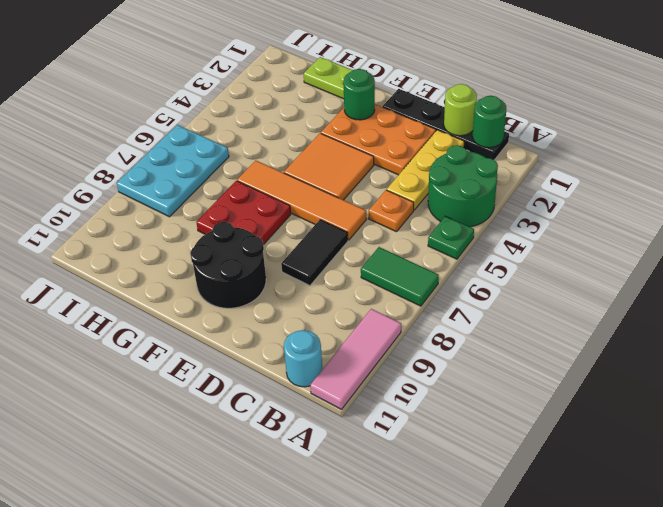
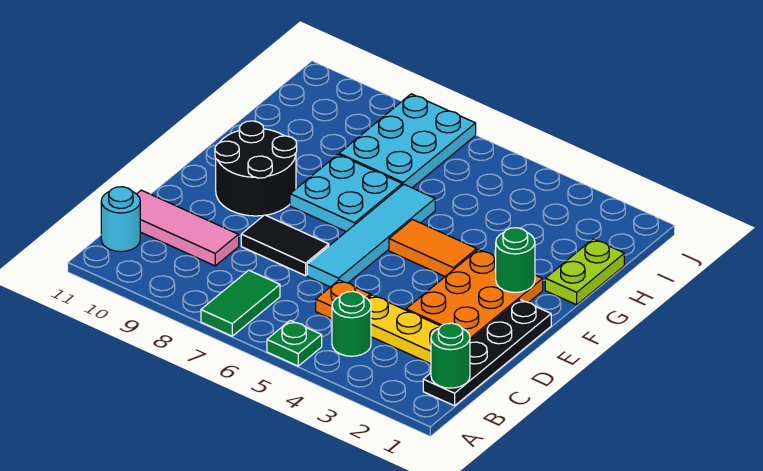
green 2x2 round brick [428,145,498,227] -> green 1x1 round brick [332,291,371,356]
pink 1x3 tile [310,309,401,409] -> pink 1x3 tile moved to [137,190,239,266]
lime 1x1 round brick [444,84,477,136] -> none
orange 1x4 tile [237,160,367,240] -> cyan 1x4 tile [307,184,435,287]
orange 2x2 tile [284,133,374,200] -> orange 1x2 tile [389,219,477,276]
red 2x2 plate [196,181,291,245] -> cyan 2x2 plate [290,155,402,232]
cyan 2x3 plate [117,125,229,217] -> cyan 2x3 plate turned to [339,94,476,188]

